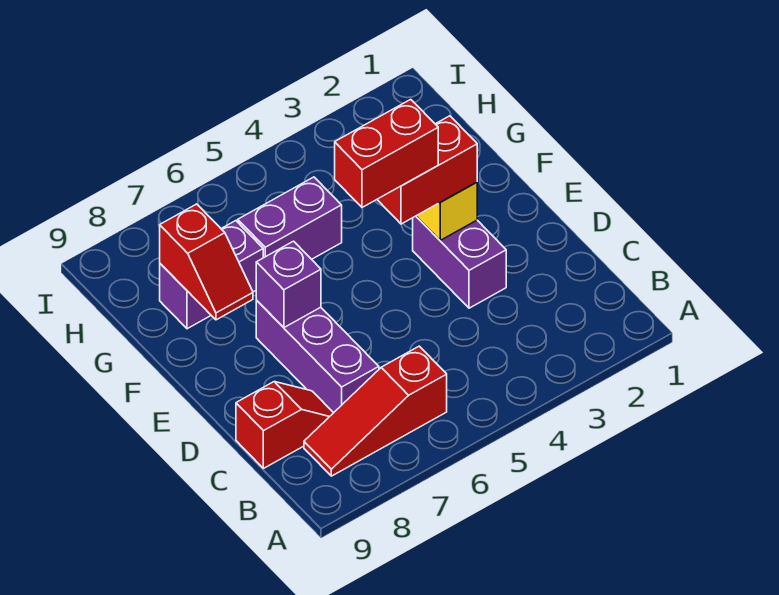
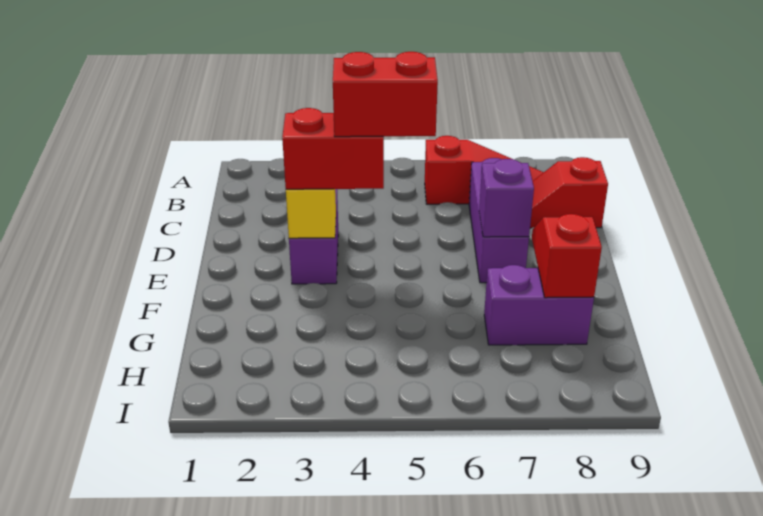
purple 1x2 brick [238,177,342,259] -> none

